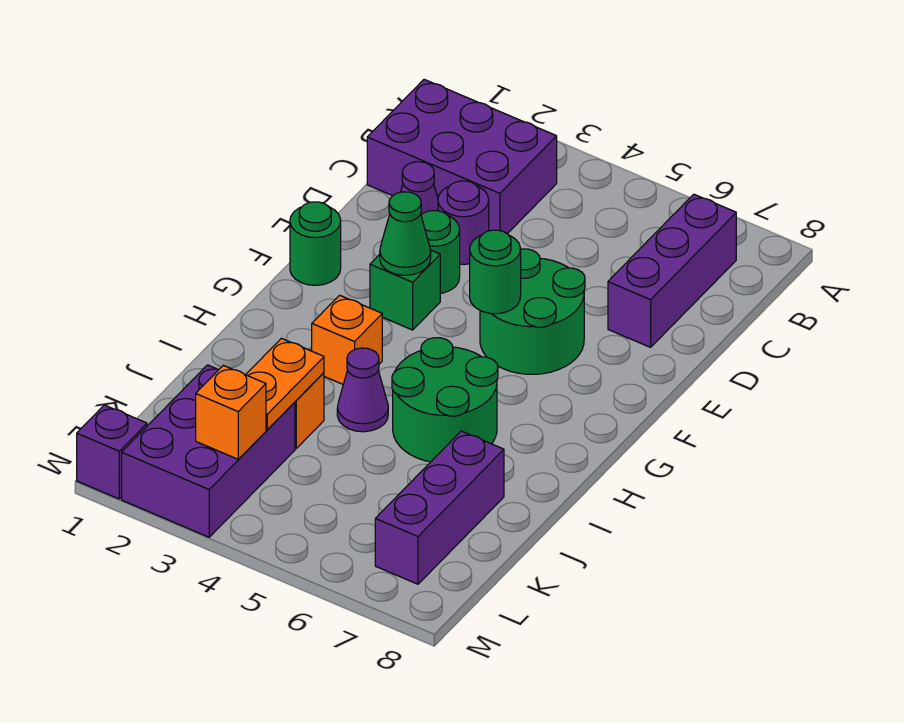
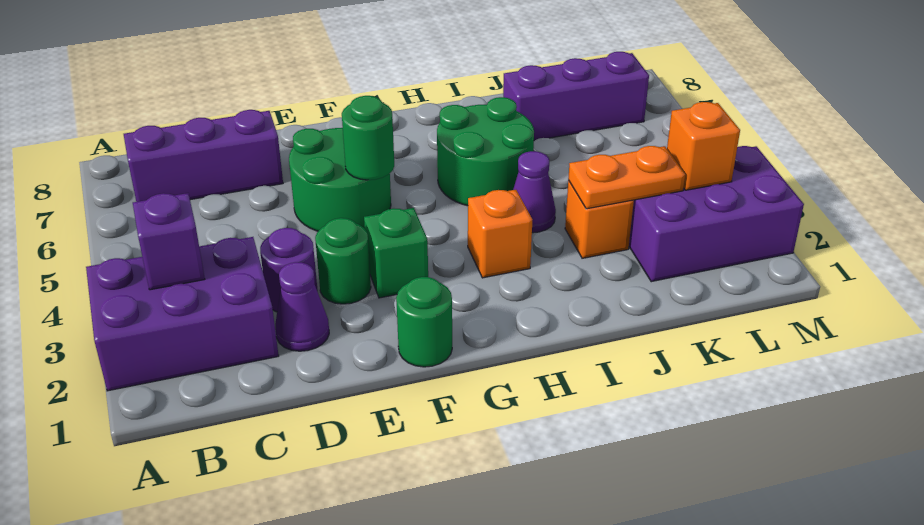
purple 2x3 brick [367,79,557,234] -> purple 2x3 brick turned to [86,237,279,391]
green 1x1 cone [380,192,431,275] -> none
purple 1x1 brick [77,405,147,499] -> purple 1x1 brick moved to [133,193,205,290]

